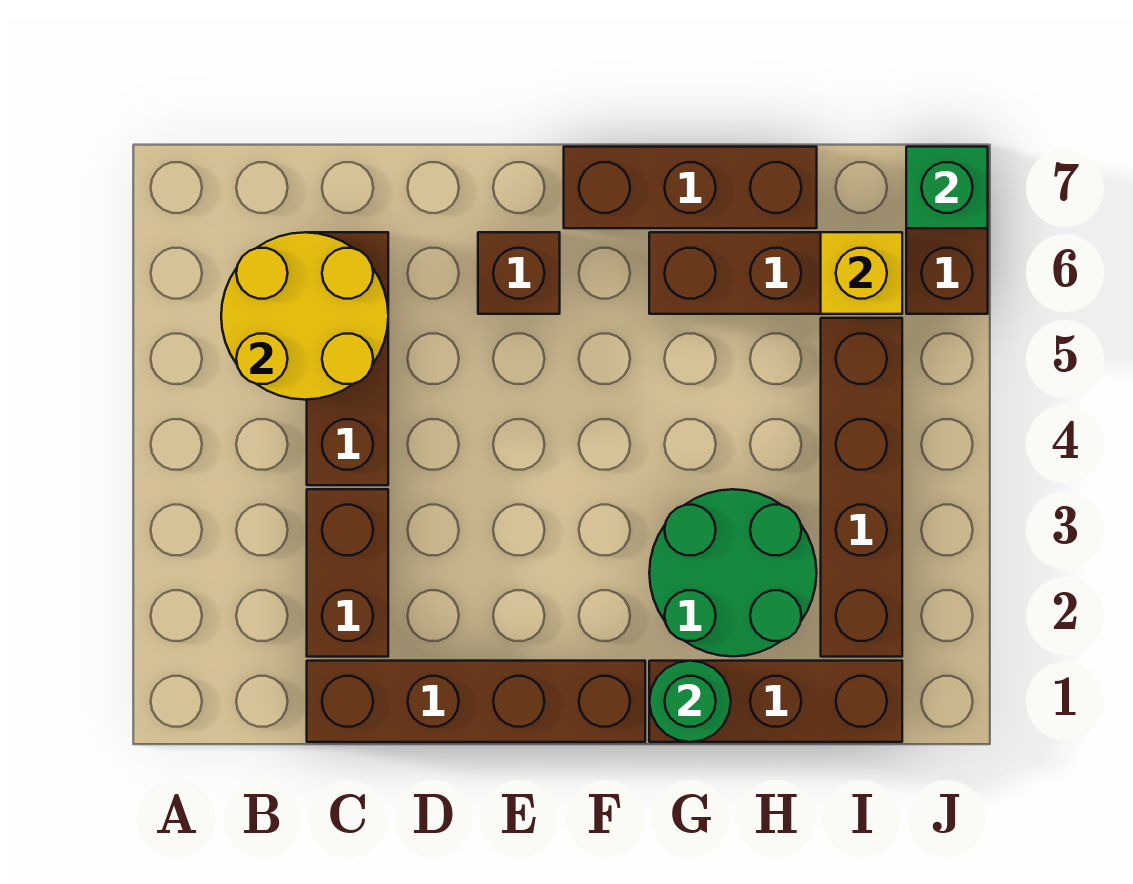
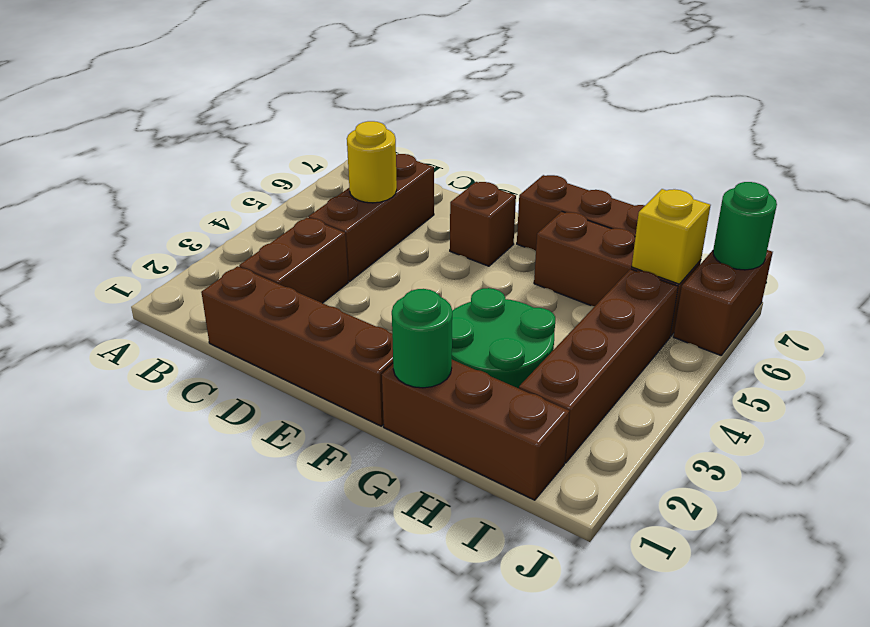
yellow 2x2 round brick [221,232,388,400] -> yellow 1x1 round brick [347,121,397,203]
green 1x1 brick [906,147,988,228] -> green 1x1 round brick [713,182,777,270]

